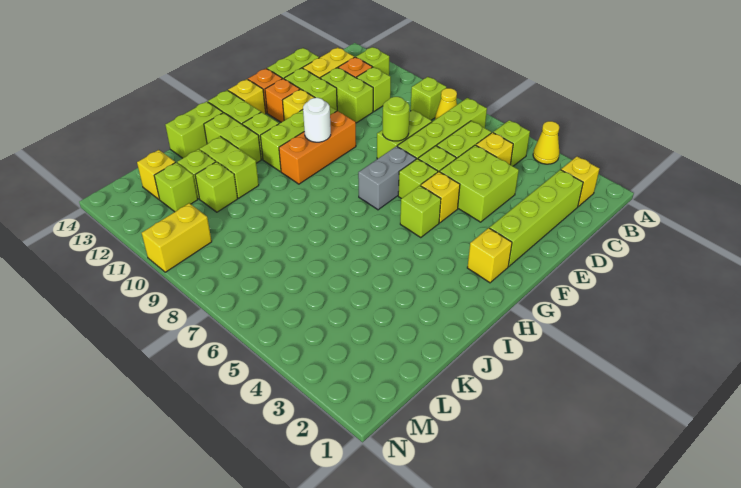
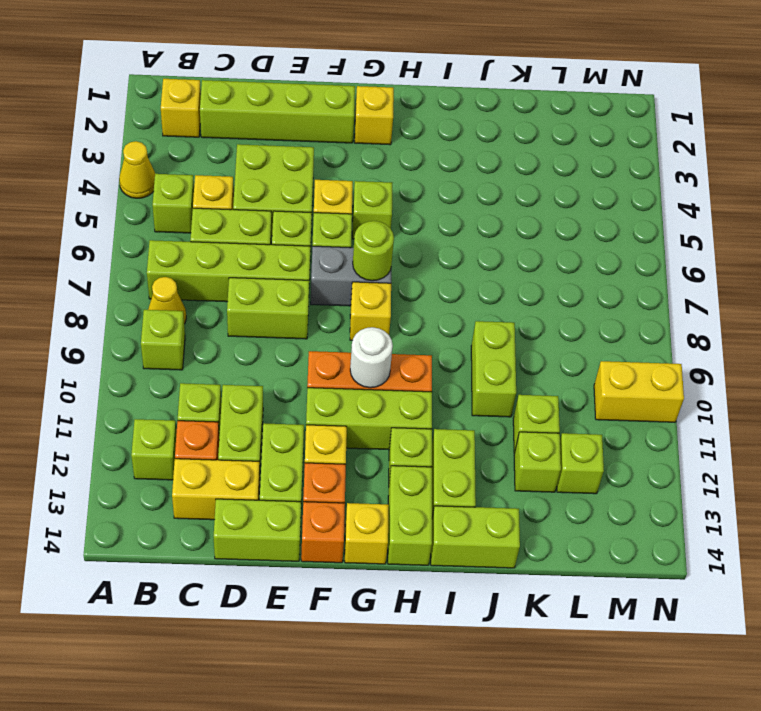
lime 1x1 round brick [383,97,410,141] -> lime 1x1 round brick moved to [353,221,394,281]
lime 1x2 brick [200,136,259,198] -> lime 1x2 brick moved to [471,321,516,417]
yellow 1x1 brick [137,150,175,199] -> yellow 1x1 brick moved to [350,282,391,340]

